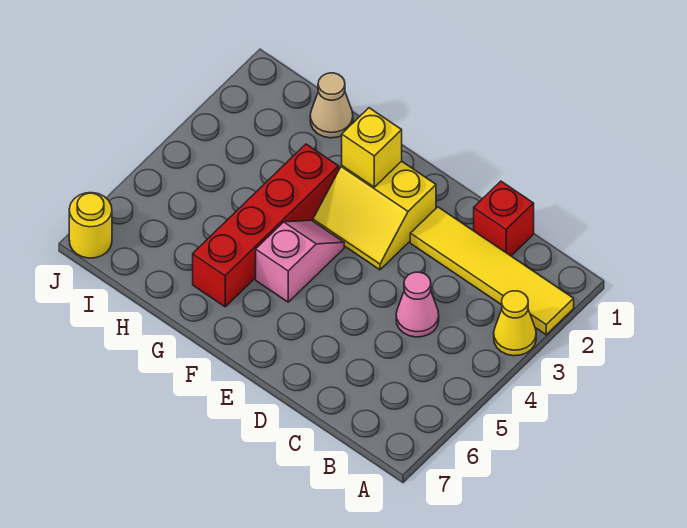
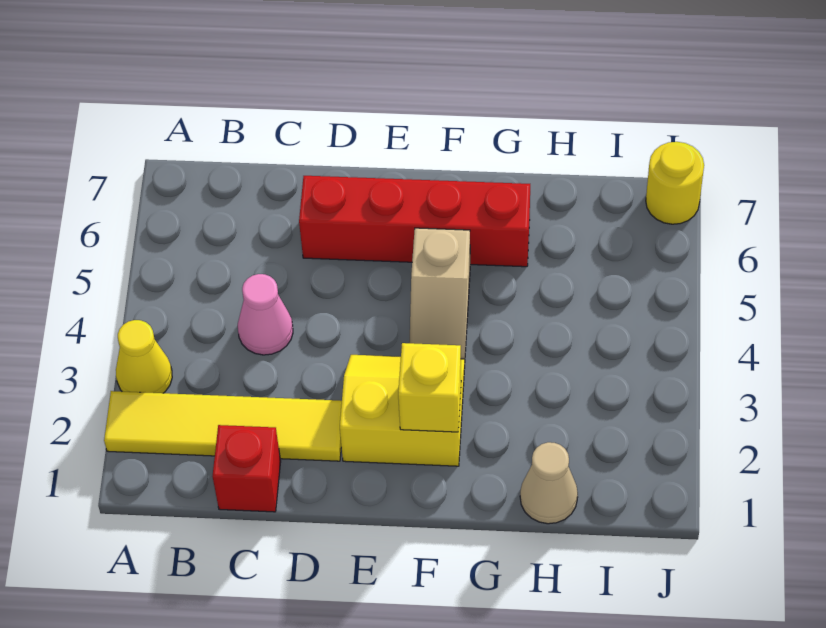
pink 1x2 slope [256,220,344,302] -> tan 1x2 slope [409,228,470,359]
red 1x4 brick [193,144,339,307] -> red 1x4 brick turned to [299,176,530,267]

